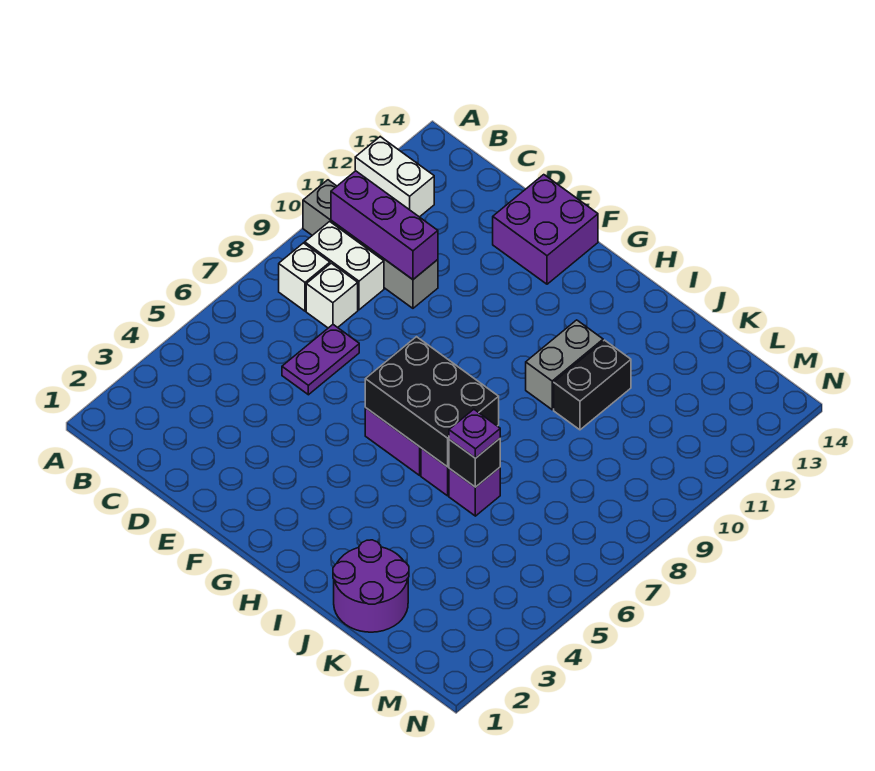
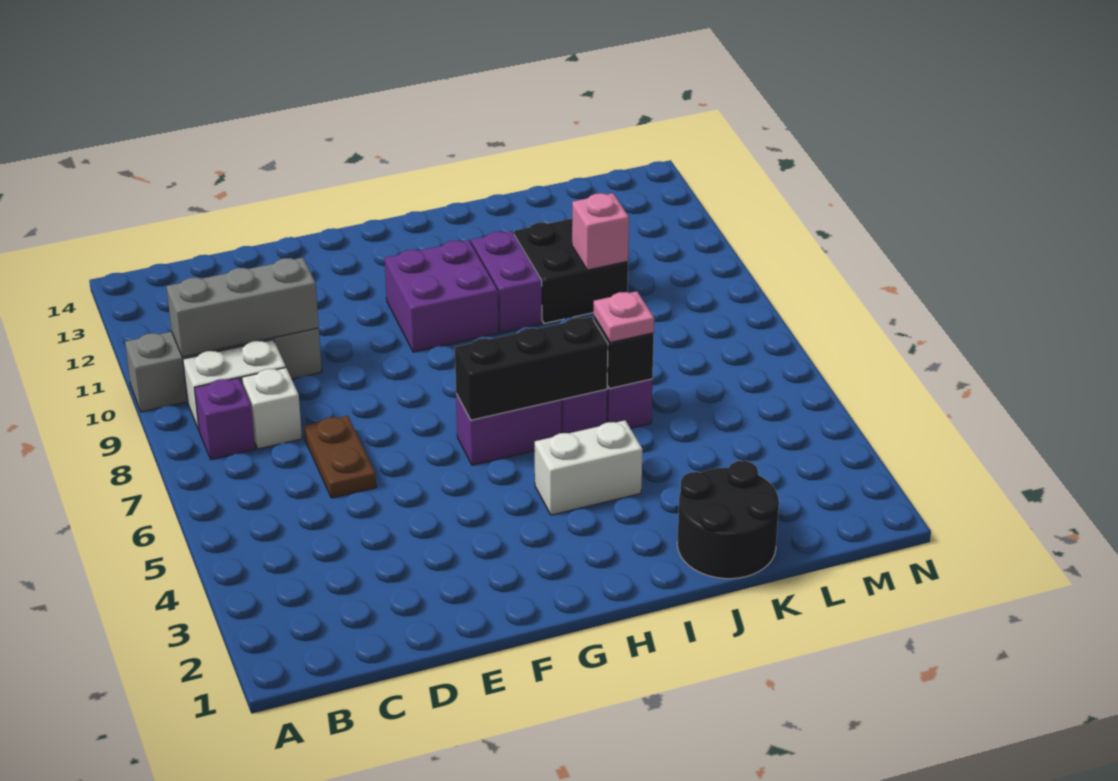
white 1x2 brick [355,137,434,217] -> white 1x2 brick moved to [535,420,643,515]
white 1x1 brick [279,243,330,311] -> purple 1x1 brick [195,378,255,460]
purple 1x3 brick [331,171,438,279] -> grey 1x3 brick [166,258,319,357]
purple 1x2 plate [282,325,359,395] -> brown 1x2 plate [304,416,376,498]
purple 2x2 brick [493,175,598,284] -> purple 2x2 brick moved to [385,240,499,352]
black 2x3 brick [365,337,499,467] -> black 1x3 brick [455,317,608,420]
grey 1x2 brick [526,320,603,410] -> purple 1x2 brick [471,231,542,333]
purple 2x2 round brick [333,540,409,632] -> black 2x2 round brick [677,461,779,579]
purple 1x1 plate [449,409,500,458] -> pink 1x1 plate [594,291,654,343]
black 1x2 brick [554,340,631,430] -> black 2x2 brick [514,219,628,323]
none -> pink 1x1 brick [572,193,629,270]

